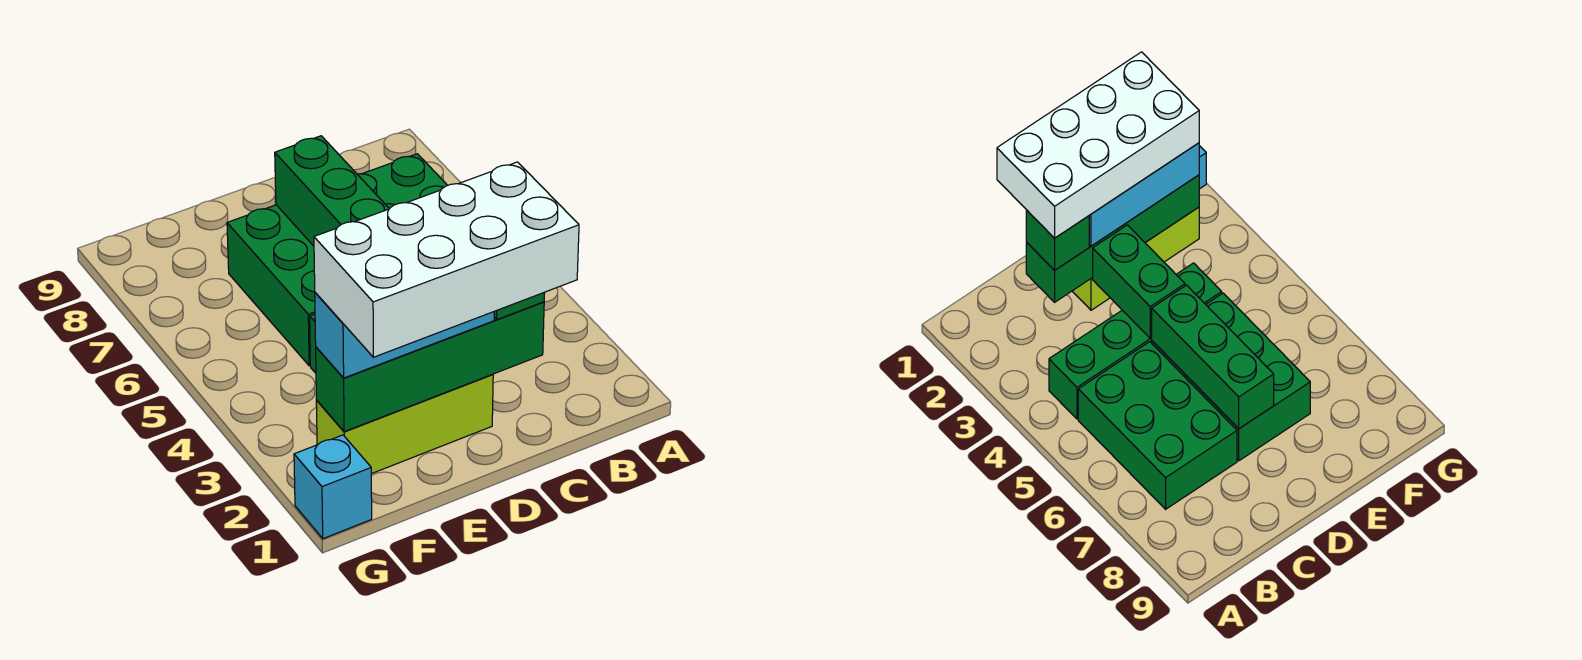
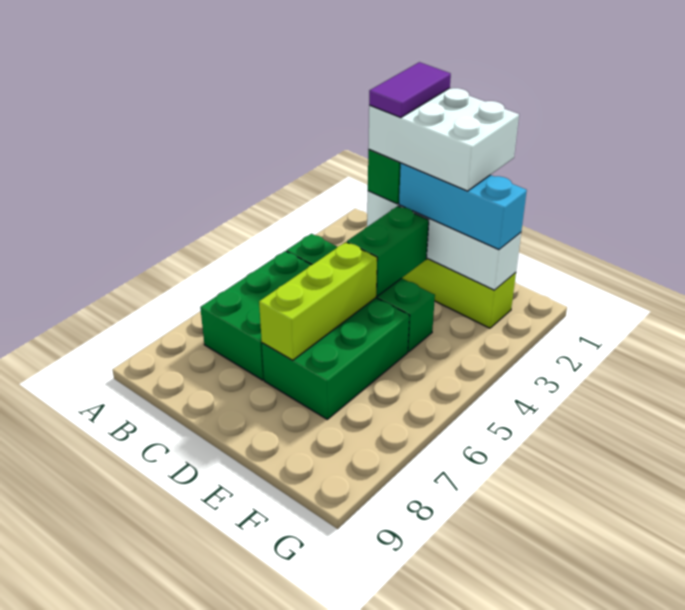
white 2x4 brick [314,162,579,357] -> white 2x3 brick [368,88,519,191]
none -> purple 1x2 tile [369,62,451,118]
green 1x4 brick [316,302,544,432] -> white 1x4 brick [367,191,521,290]
green 1x3 brick [275,136,389,246] -> lime 1x3 brick [259,242,377,360]
cyan 1x1 brick [294,435,372,539] -> none

